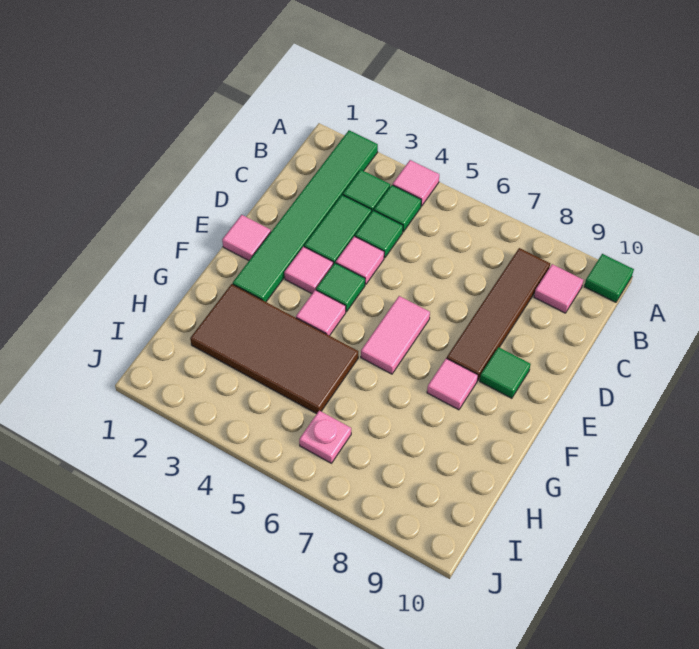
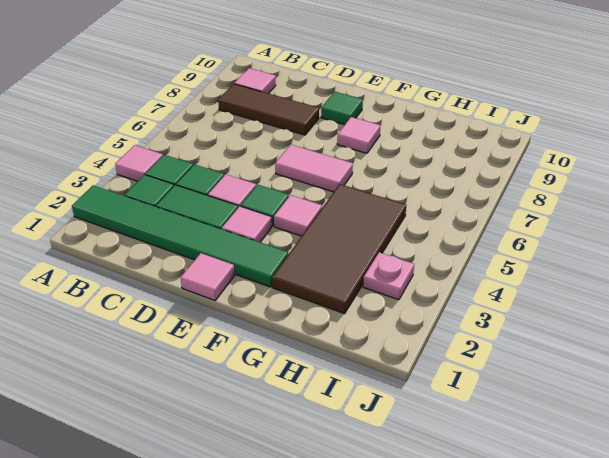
green 1x1 tile [584,254,634,302] -> none
brown 1x4 tile [447,248,550,381] -> brown 1x3 tile [218,84,319,135]
pink 1x1 plate [299,411,351,463] -> pink 1x1 plate moved to [363,252,414,300]

